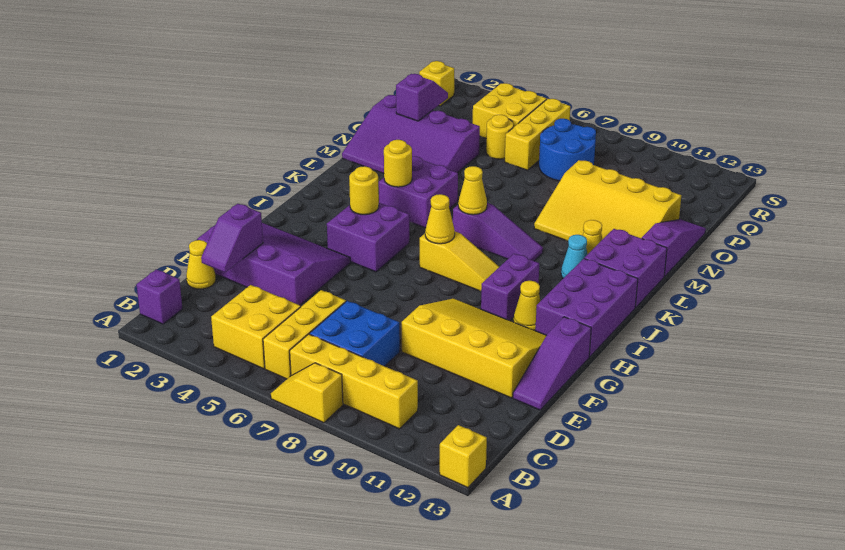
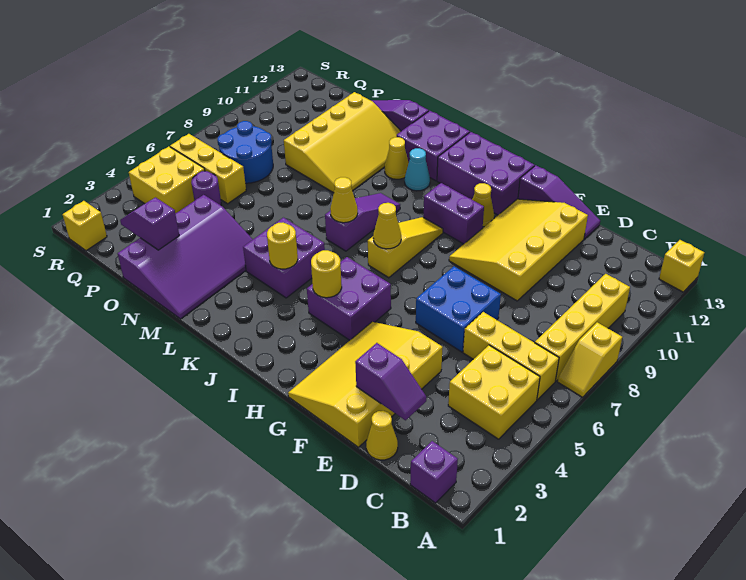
blue 2x2 brick [310,301,400,366] -> blue 2x2 brick moved to [416,266,501,352]
purple 3x4 slope [198,223,350,305] -> yellow 3x4 slope [288,322,443,447]
yellow 1x1 round brick [486,115,513,159] -> purple 1x1 round brick [191,171,221,205]

